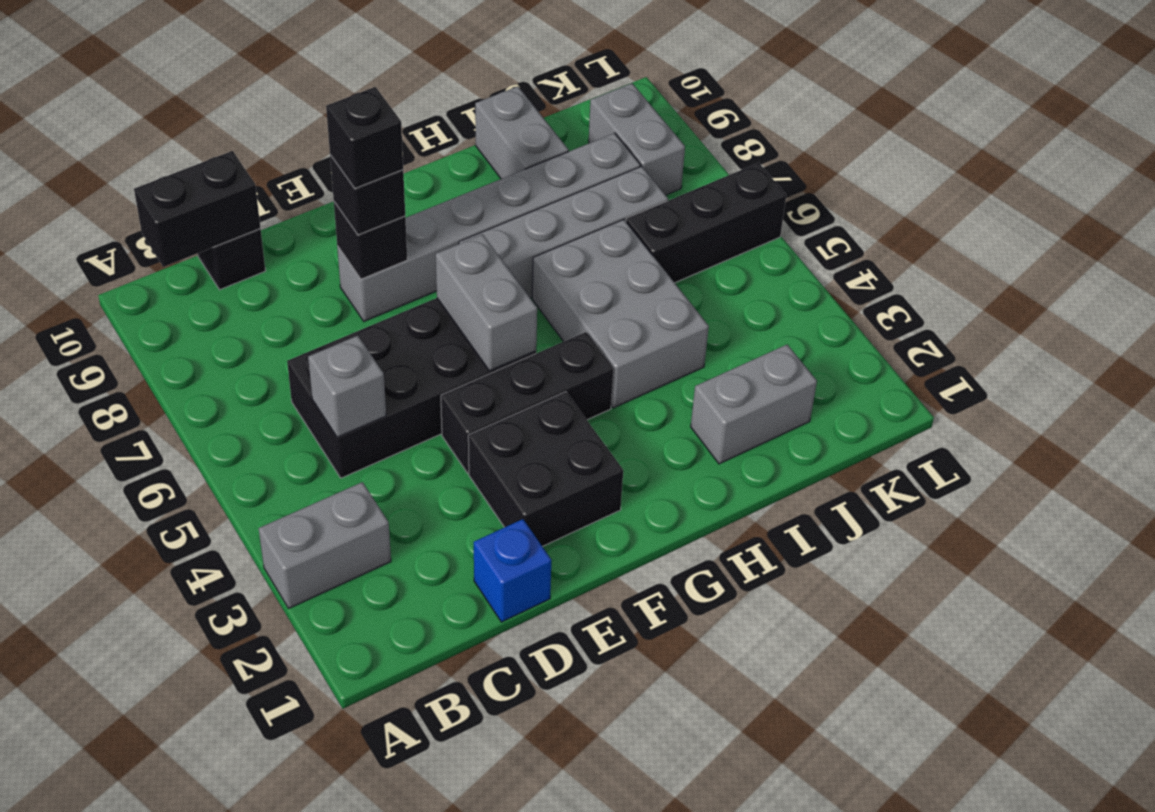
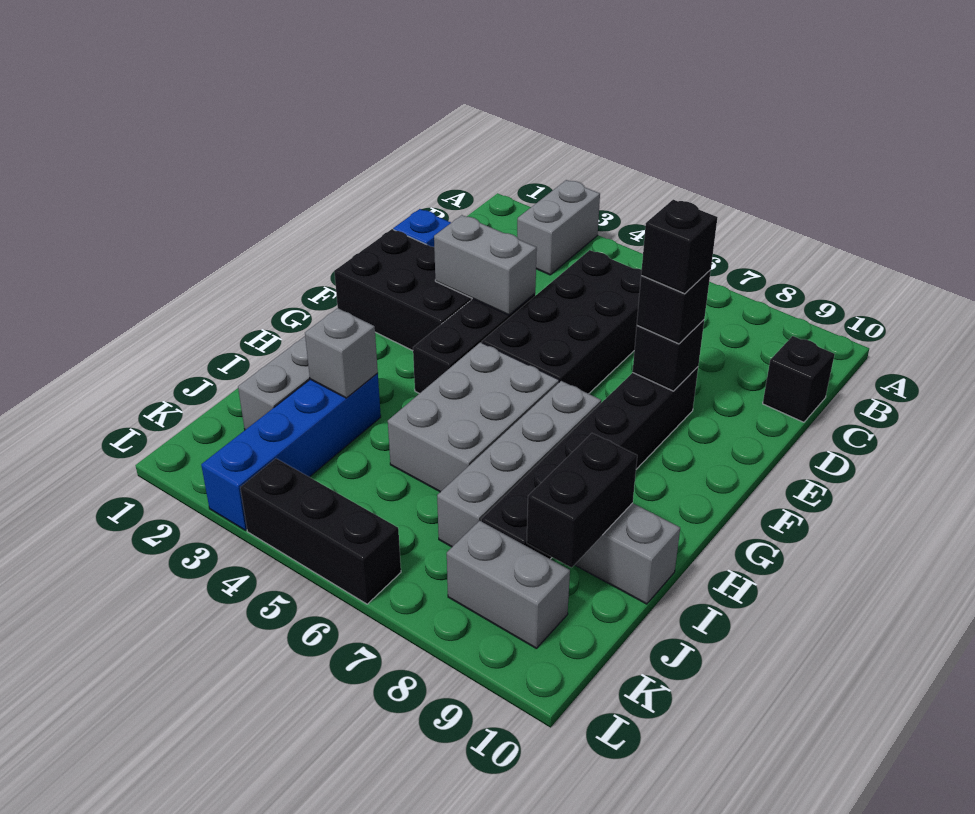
black 1x2 brick [134,151,260,267] -> black 1x2 brick moved to [527,433,637,568]
grey 1x1 brick [308,336,386,437] -> grey 1x1 brick moved to [305,308,378,398]
black 2x2 brick [468,392,623,547] -> black 2x3 brick [334,229,472,351]
grey 1x6 brick [337,133,640,321] -> black 1x6 brick [481,367,698,559]
grey 1x2 brick [436,234,537,371] -> grey 1x2 brick moved to [434,215,537,315]
grey 2x3 brick [532,219,709,408] -> grey 2x3 brick turned to [388,342,559,492]
none -> blue 1x4 brick [201,373,381,530]
black 1x3 brick [626,163,786,283] -> black 1x3 brick turned to [240,458,401,604]

